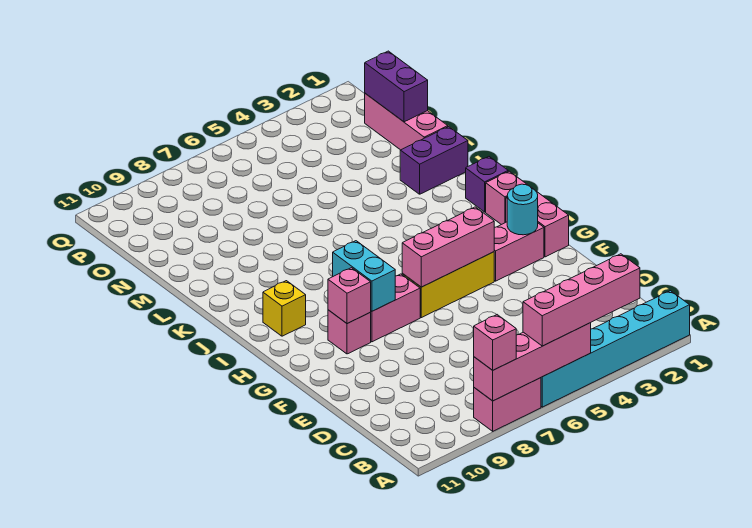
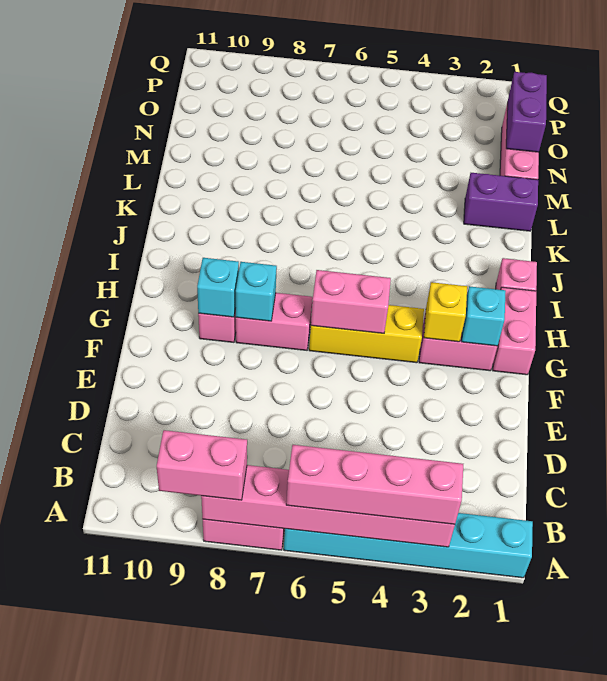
pink 1x4 brick [474,323,591,401] -> pink 1x6 brick [201,465,455,547]
pink 1x1 brick [474,315,516,370] -> pink 1x2 brick [157,430,247,500]
cyan 1x1 round brick [507,184,538,235] -> cyan 1x1 brick [462,286,506,346]
pink 1x3 brick [402,207,494,287] -> pink 1x2 brick [311,270,391,333]
cyan 1x2 brick [333,241,395,311] -> cyan 1x1 brick [235,262,277,321]
pink 1x1 brick [328,268,371,324] -> cyan 1x1 brick [197,258,239,317]
yellow 1x1 brick [263,281,306,336] -> yellow 1x1 brick moved to [424,282,467,342]
purple 1x1 brick [466,157,508,212] -> none

